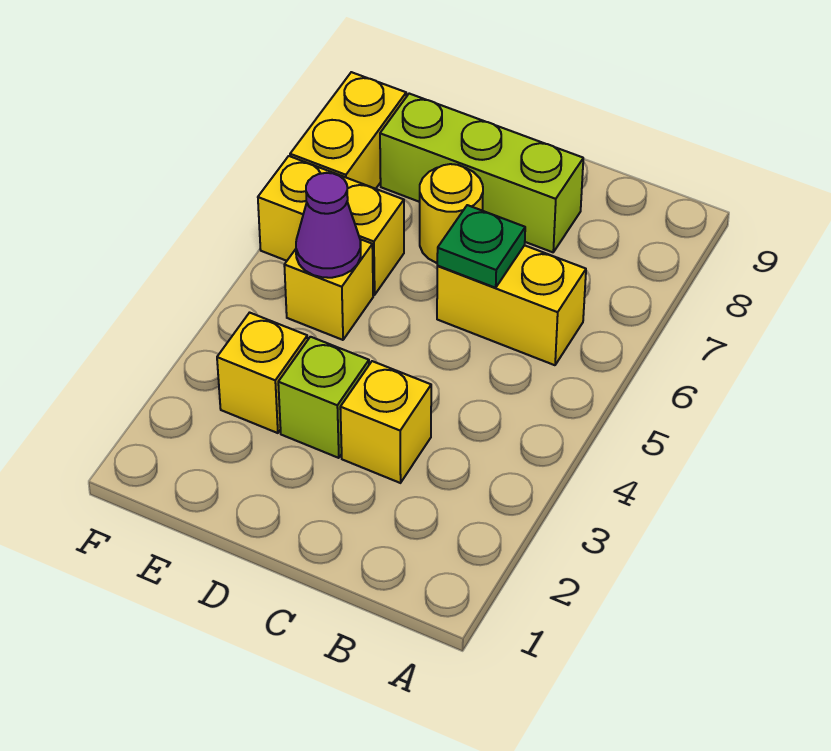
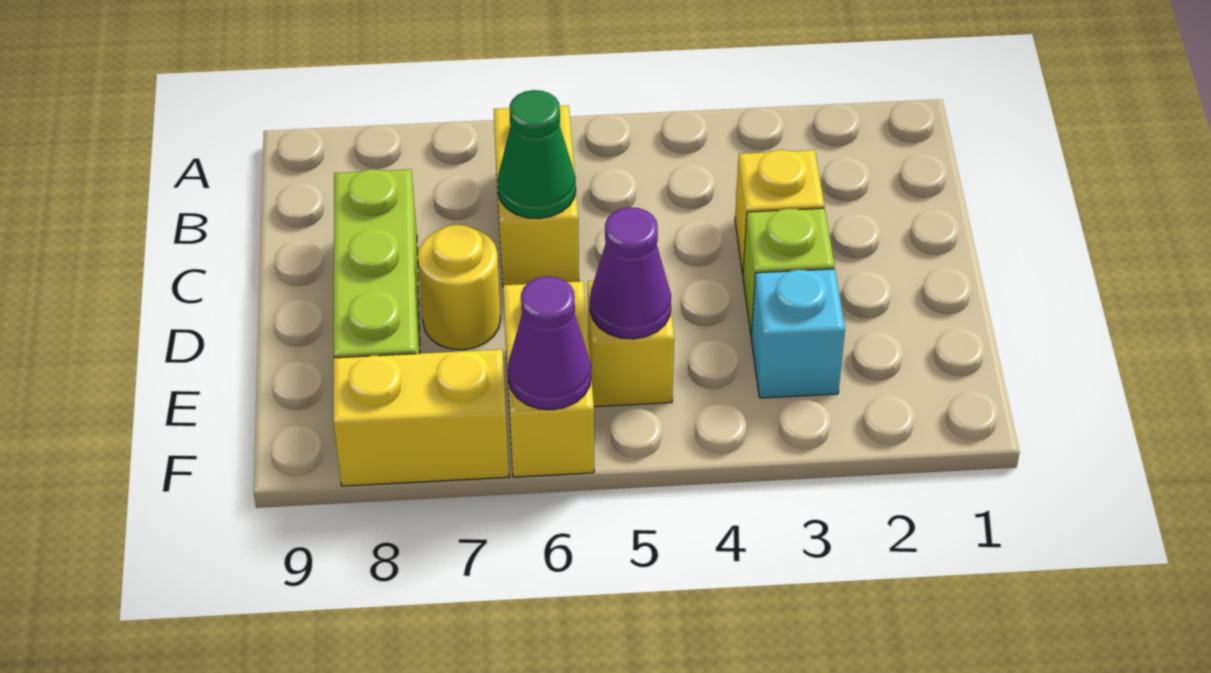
green 1x1 plate [437,205,525,288] -> green 1x1 cone [498,90,576,218]
yellow 1x1 brick [217,313,308,433] -> cyan 1x1 brick [751,269,845,398]
none -> purple 1x1 cone [508,276,591,410]

